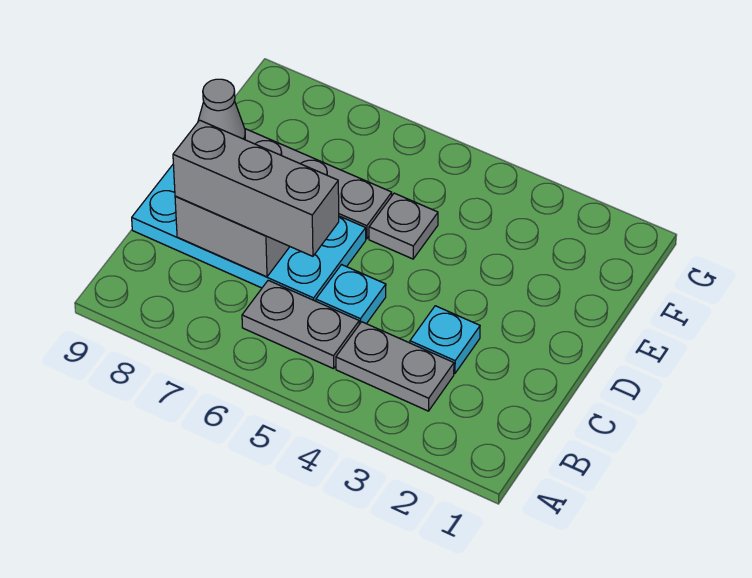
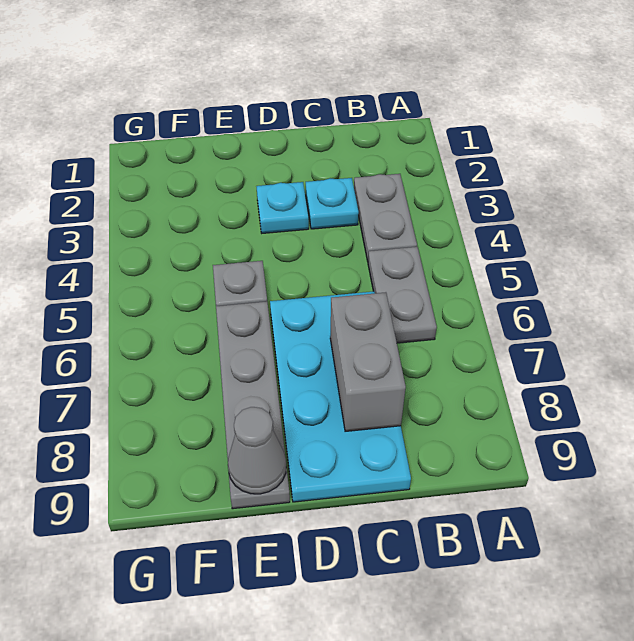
cyan 1x1 plate [316,265,386,324] -> cyan 1x1 plate moved to [256,182,309,233]
grey 1x3 brick [173,120,339,256] -> none

